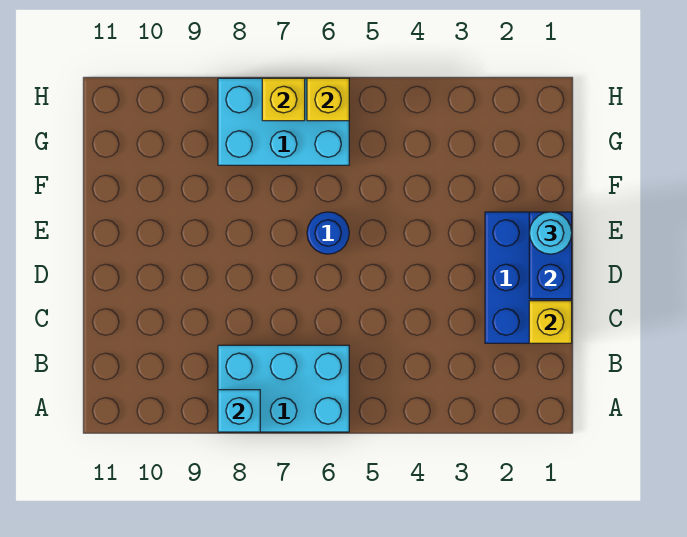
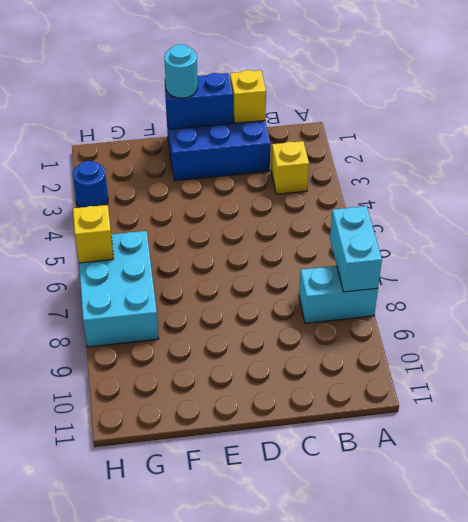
cyan 2x3 brick [218,345,349,432] -> cyan 1x2 brick [299,266,378,323]
cyan 1x1 brick [218,390,260,432] -> cyan 1x2 brick [330,206,382,292]
blue 1x1 round brick [307,212,349,254] -> blue 1x1 round brick moved to [73,161,108,208]
yellow 1x1 brick [262,78,305,121] -> yellow 1x1 brick moved to [271,141,309,194]

